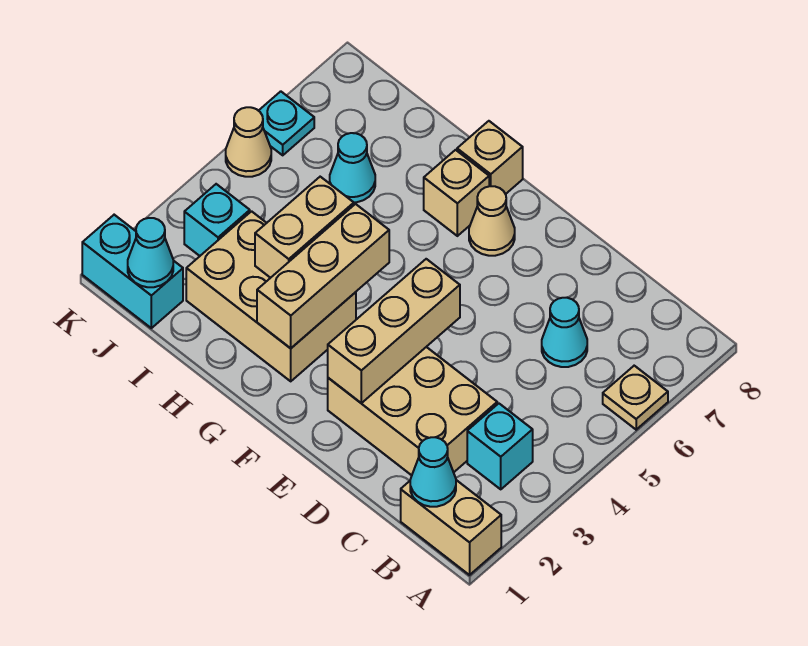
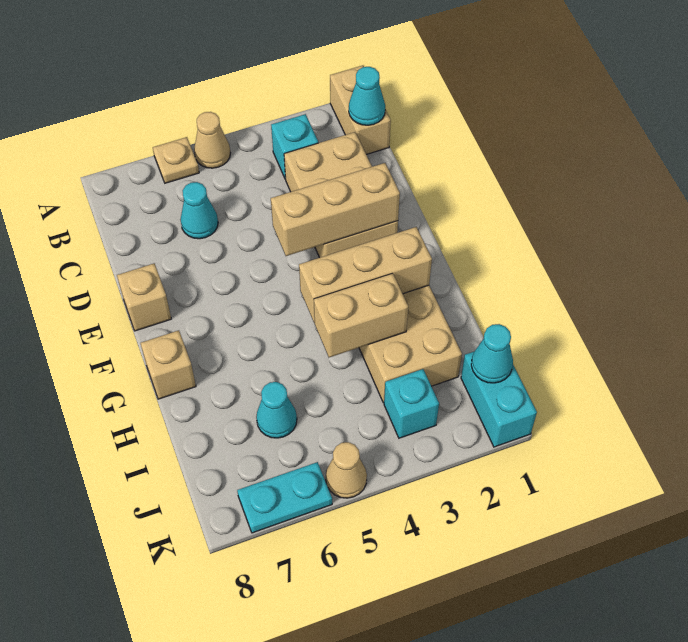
tan 1x1 cone [469,186,515,256] -> tan 1x1 cone moved to [194,112,230,168]
tan 1x1 brick [424,150,489,236] -> tan 1x1 brick moved to [117,264,171,331]
cyan 1x1 plate [259,91,314,155] -> cyan 1x2 plate [237,462,332,533]

